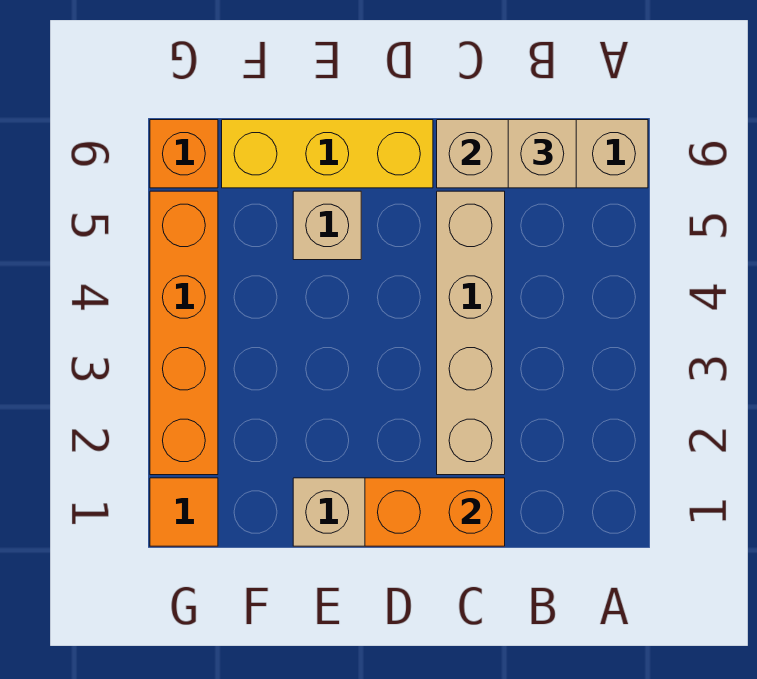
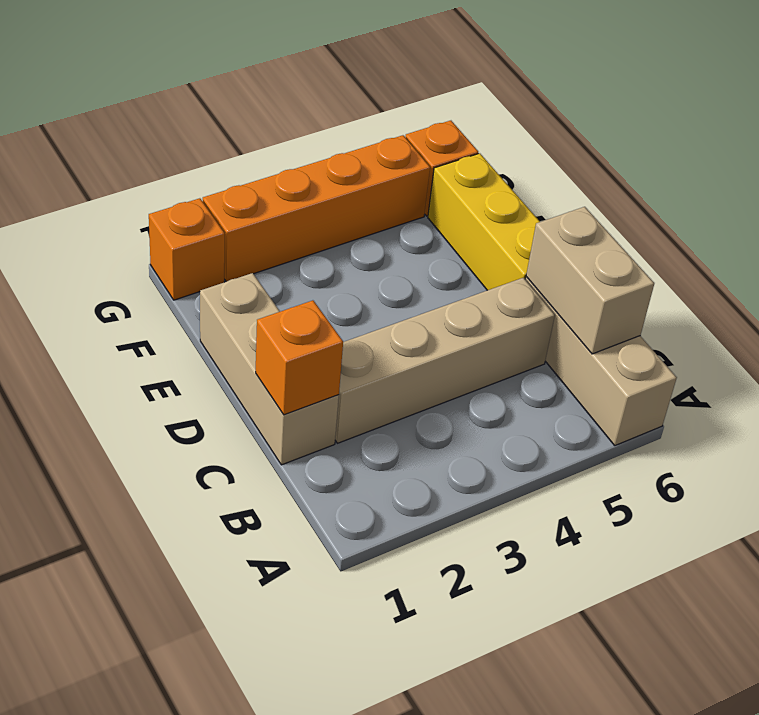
tan 1x1 brick [508,120,576,188] -> none
orange 1x2 brick [365,478,505,546] -> orange 1x1 brick [256,300,343,415]
tan 1x1 brick [293,191,361,260] -> none
orange 1x1 tile [150,478,218,546] -> orange 1x1 brick [149,198,225,300]

